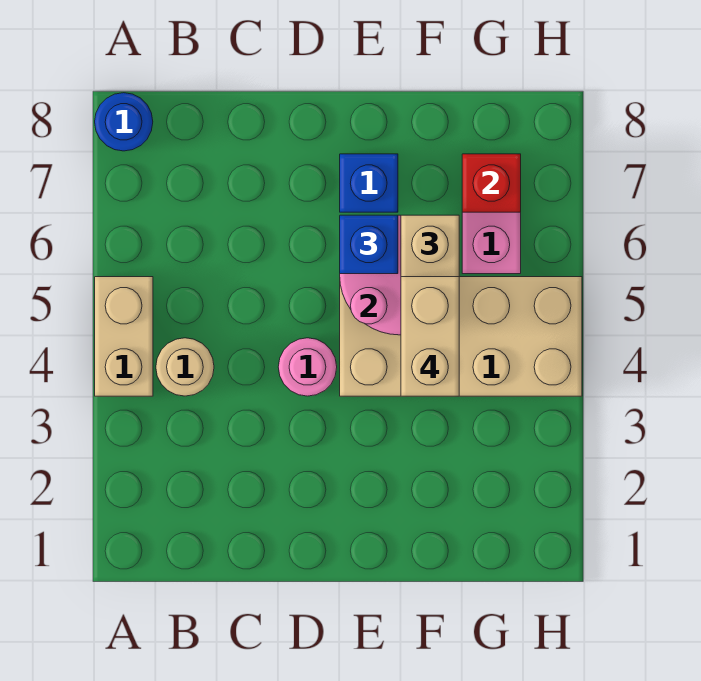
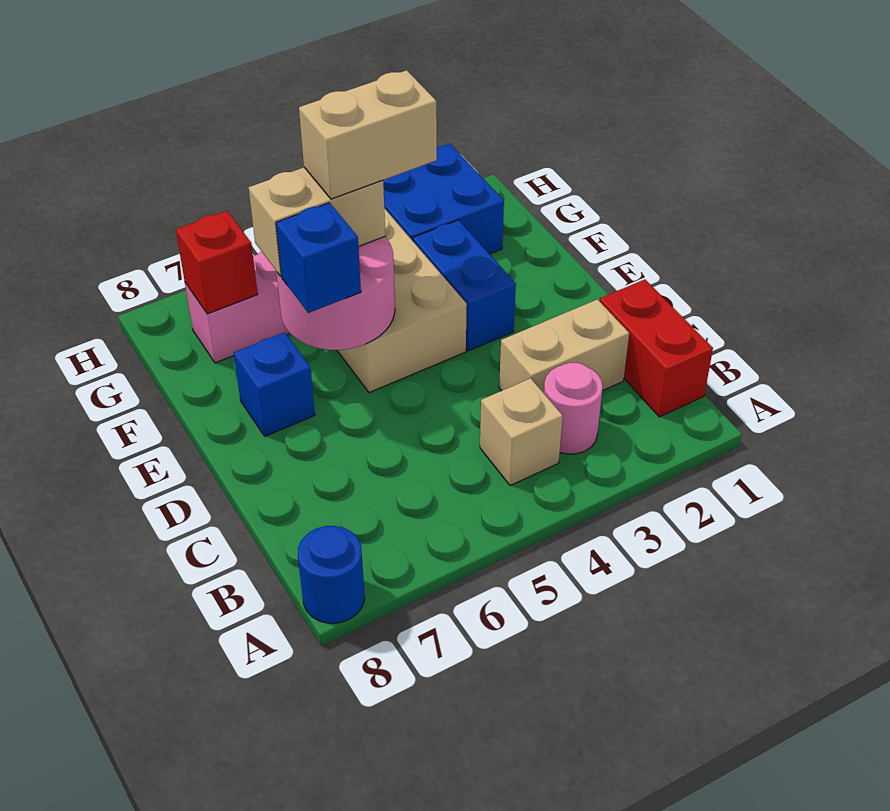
tan 1x2 brick [95,277,153,396] -> tan 1x2 brick moved to [499,299,629,393]
none -> red 1x2 brick [600,279,713,417]
tan 1x1 round brick [156,338,214,396] -> tan 1x1 brick [480,378,563,486]
pink 1x1 round brick [278,338,337,396] -> pink 1x1 round brick moved to [544,363,603,454]
none -> blue 1x2 brick [413,220,516,351]
none -> blue 2x2 brick [383,144,504,254]

